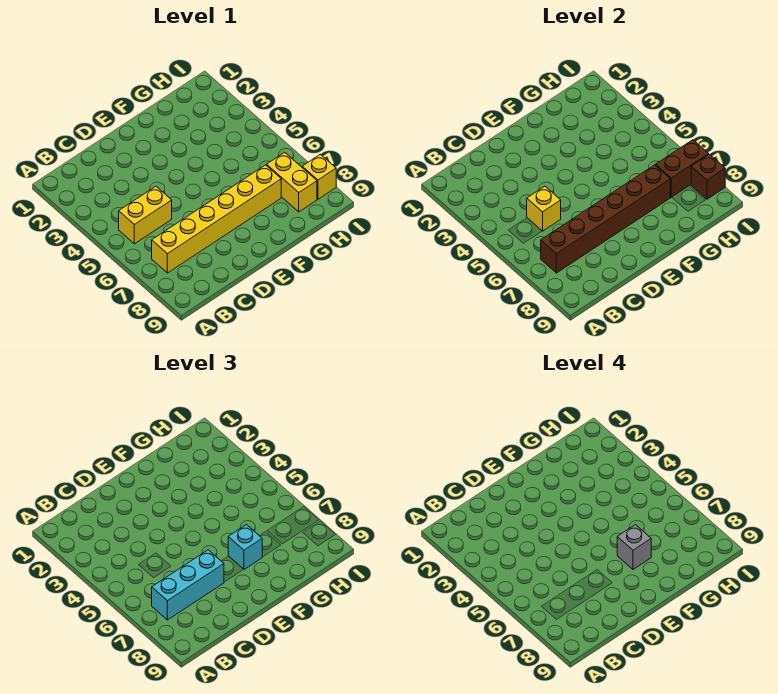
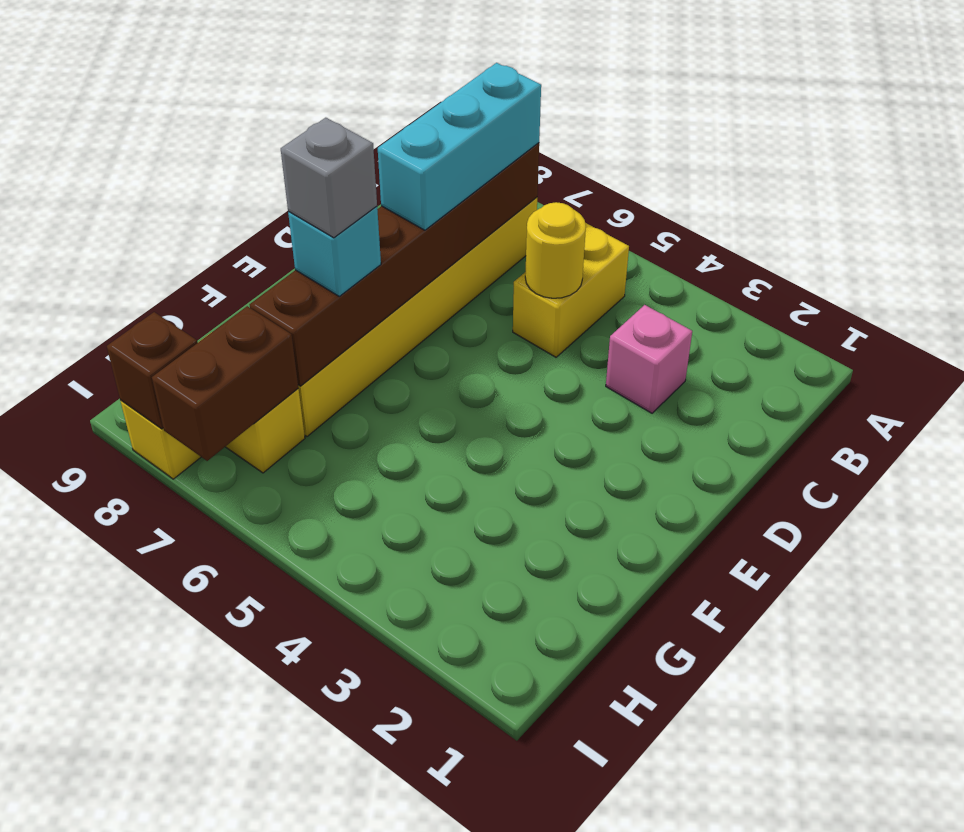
none -> pink 1x1 brick [606,305,692,413]
yellow 1x1 brick [527,186,561,231] -> yellow 1x1 round brick [525,202,586,298]

